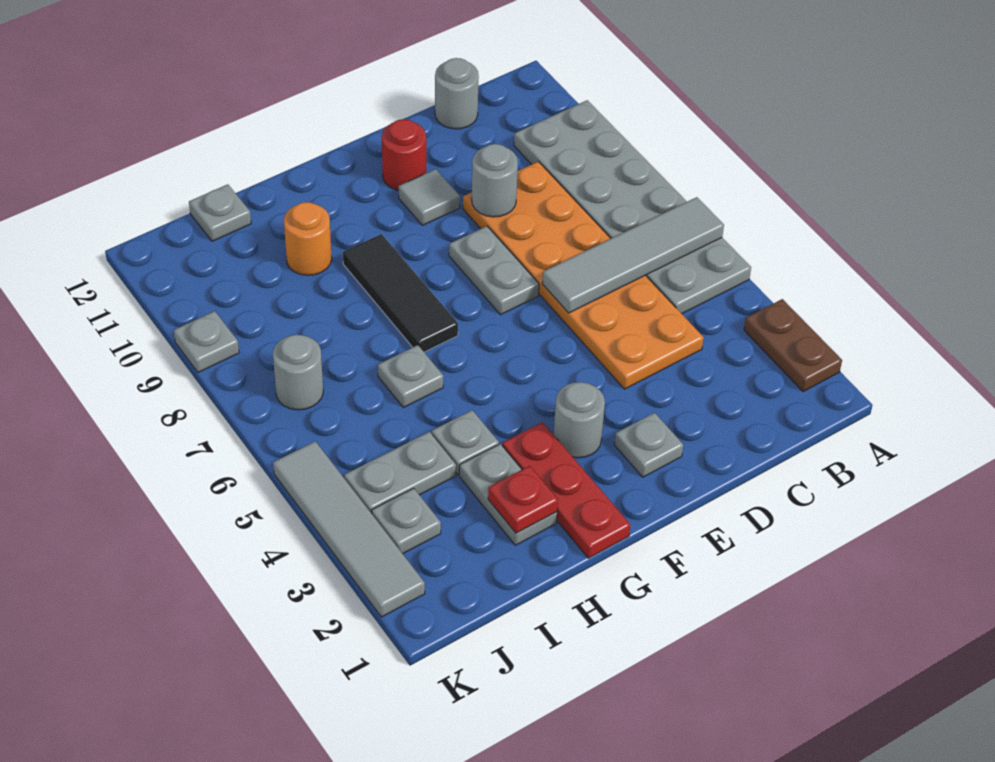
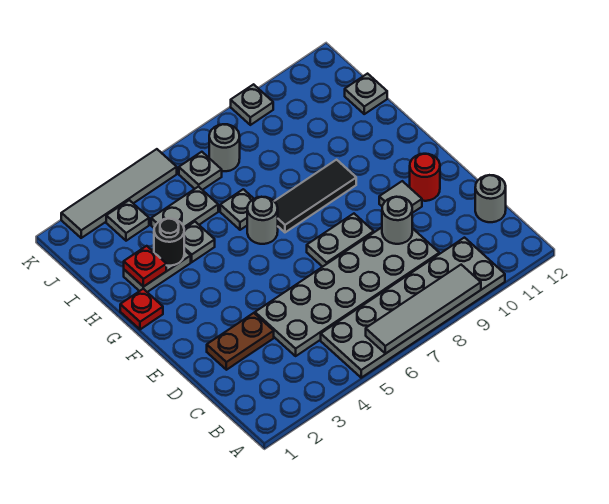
brown 1x2 plate [744,299,842,392] -> brown 1x2 plate moved to [207,313,274,370]
grey 1x4 tile [542,197,724,313] -> grey 1x4 tile turned to [366,265,481,354]
orange 2x6 plate [463,162,704,389] -> grey 2x6 plate [255,227,439,356]
grey 1x1 plate [614,413,683,477] -> grey 1x1 plate moved to [179,152,222,190]
grey 1x1 round brick [554,382,605,458] -> grey 1x1 round brick moved to [247,197,278,244]
red 1x3 plate [502,422,630,558] -> red 1x1 plate [120,289,163,329]
none -> black 1x1 round brick [154,218,184,266]
orange 1x1 round brick [284,202,332,275] -> none
grey 1x2 plate [344,432,456,514] -> grey 1x2 plate turned to [151,186,218,228]

